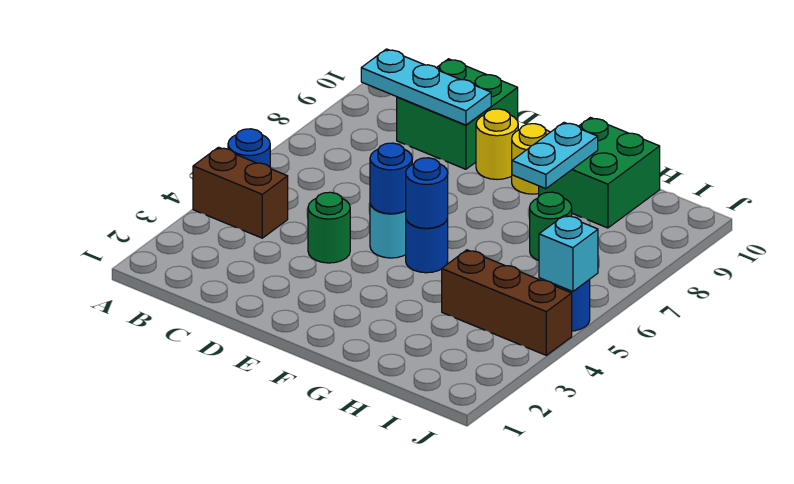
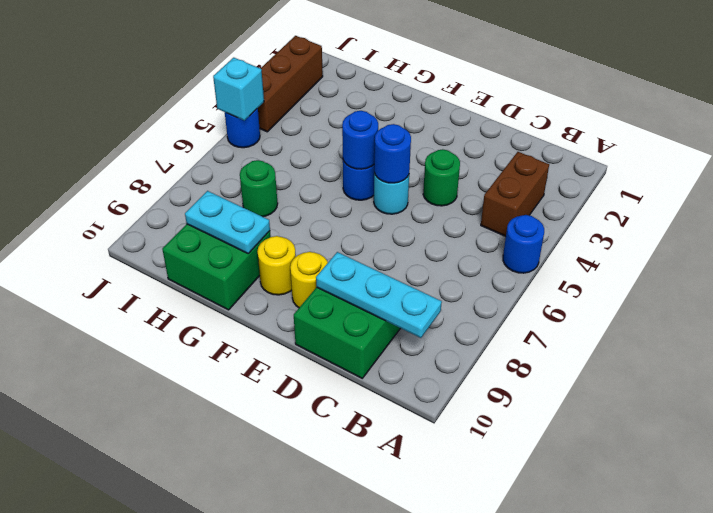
brown 1x2 brick [193,147,288,238] -> brown 1x2 brick turned to [481,152,549,236]
cyan 1x2 plate [512,122,598,189] -> cyan 1x2 plate turned to [185,191,270,254]
brown 1x3 brick [442,250,572,355] -> brown 1x3 brick turned to [258,36,323,132]

